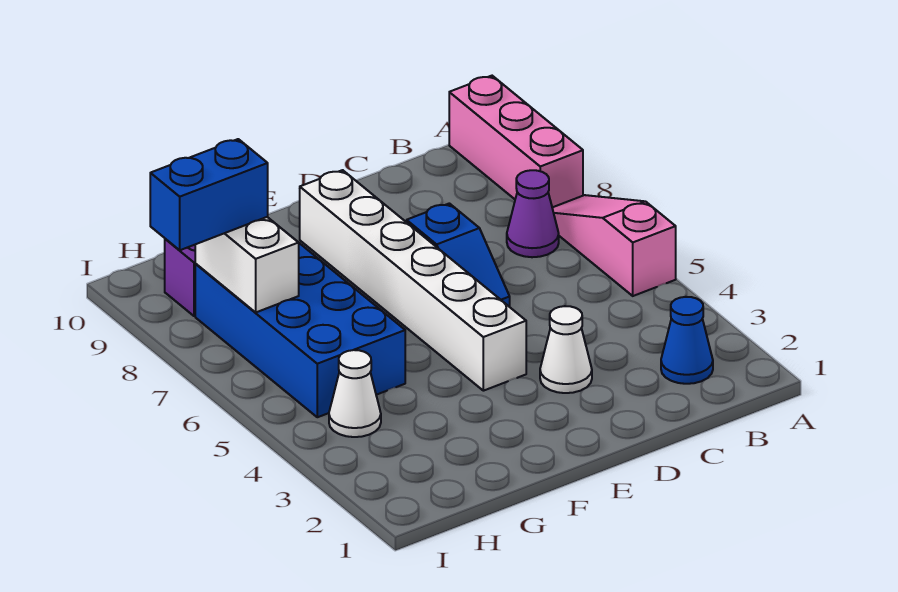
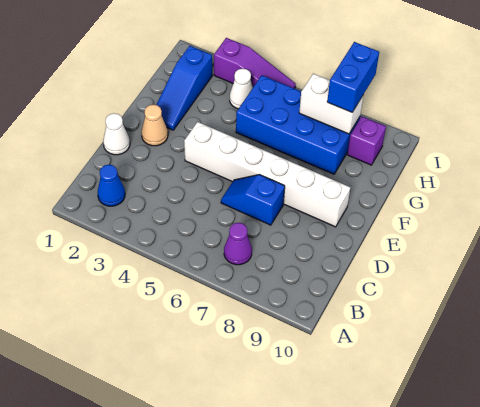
pink 1x3 slope [552,195,676,296] -> none
pink 1x3 brick [449,76,583,207] -> none
white 1x1 cone [540,306,592,393] -> white 1x1 cone moved to [103,113,130,155]
none -> tan 1x1 cone [141,105,168,146]
none -> blue 1x3 slope [156,46,212,130]
none -> purple 1x3 slope [214,38,296,89]

